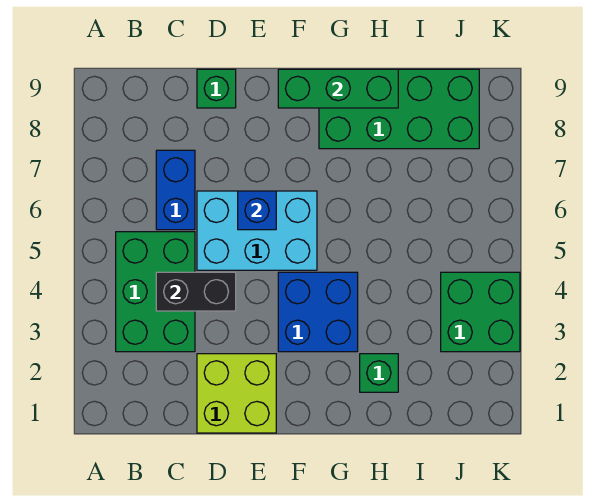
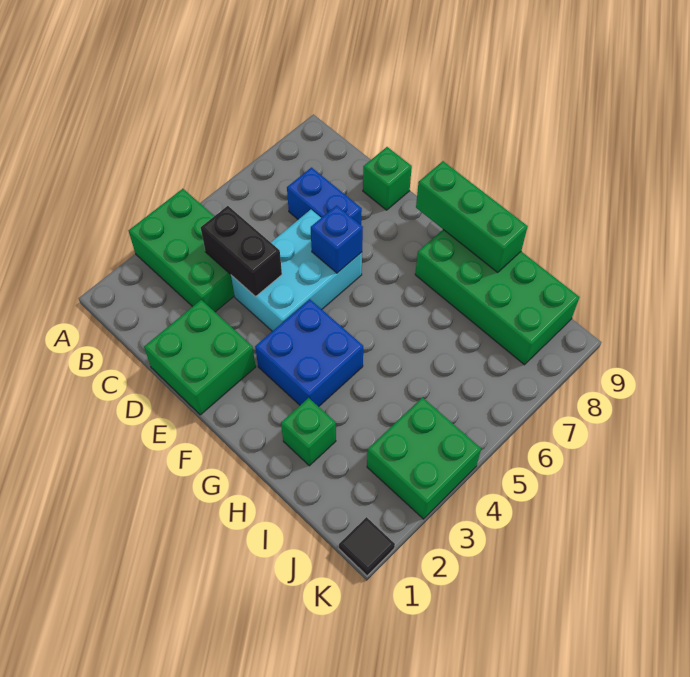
green 2x3 brick [116,232,195,352] -> green 2x3 brick turned to [128,189,235,312]
blue 1x2 brick [156,150,195,230] -> blue 1x2 brick turned to [287,168,362,225]
lime 2x2 brick [197,354,276,433] -> green 2x2 brick [144,300,256,415]
cyan 2x3 brick [197,191,317,270] -> cyan 2x3 brick turned to [231,210,362,331]
none -> black 1x1 tile [339,517,395,576]

